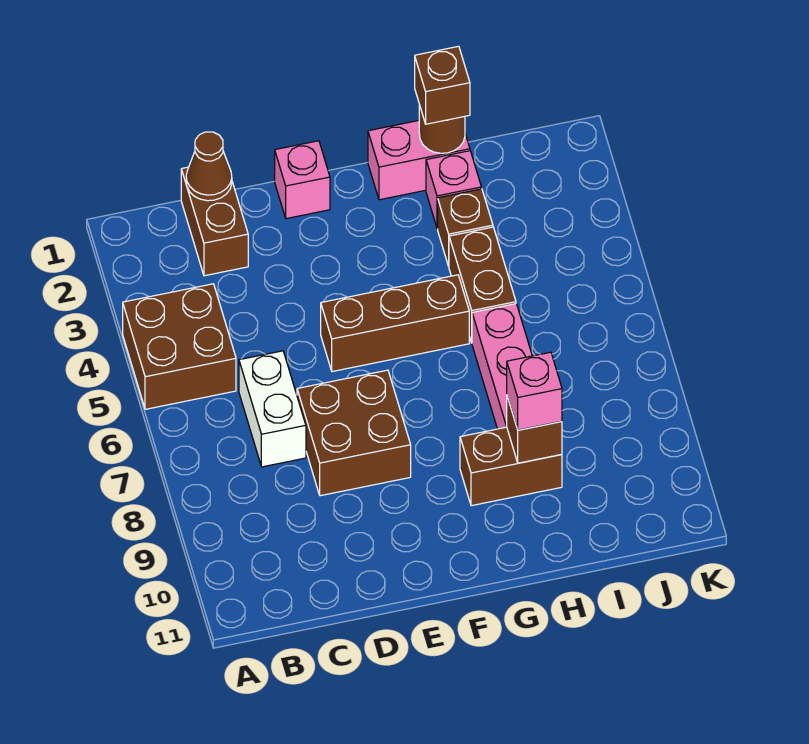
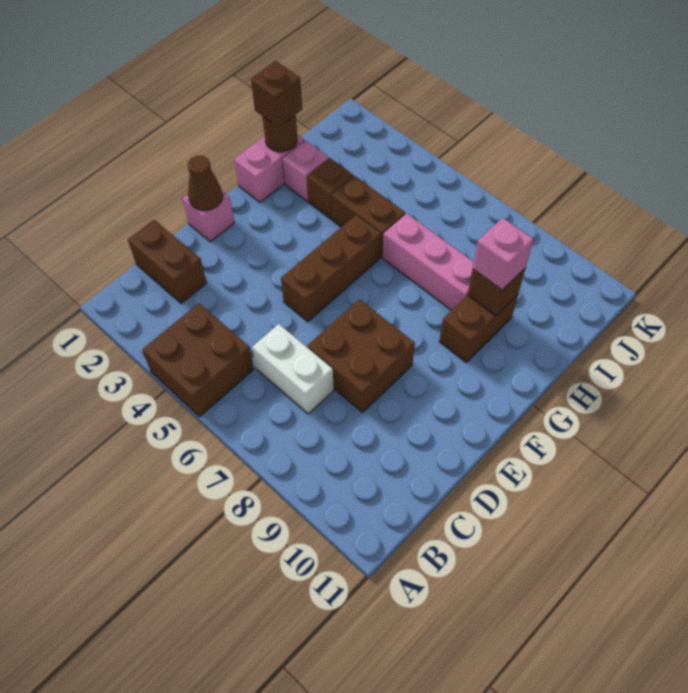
brown 1x1 cone [186,132,232,201] -> brown 1x1 cone moved to [188,156,223,210]

